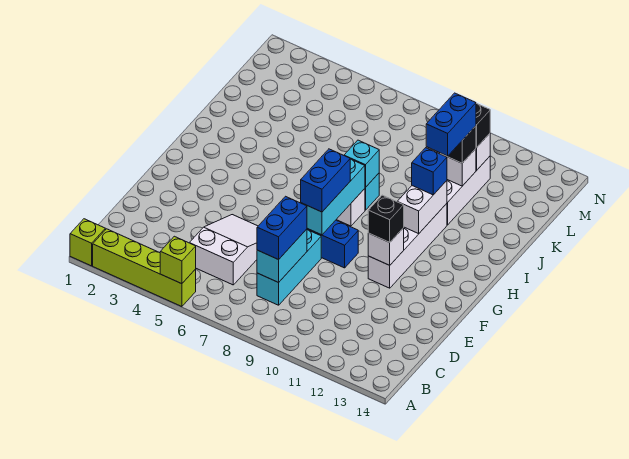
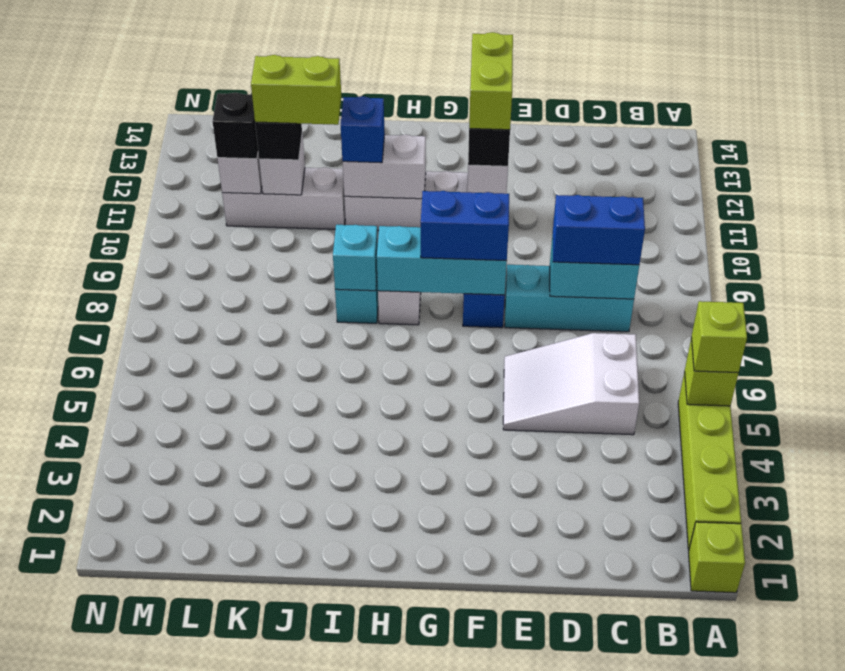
none -> lime 1x1 brick [691,301,747,373]
none -> lime 1x2 brick [469,32,513,130]
blue 1x2 brick [426,93,476,156] -> lime 1x2 brick [251,55,341,125]

